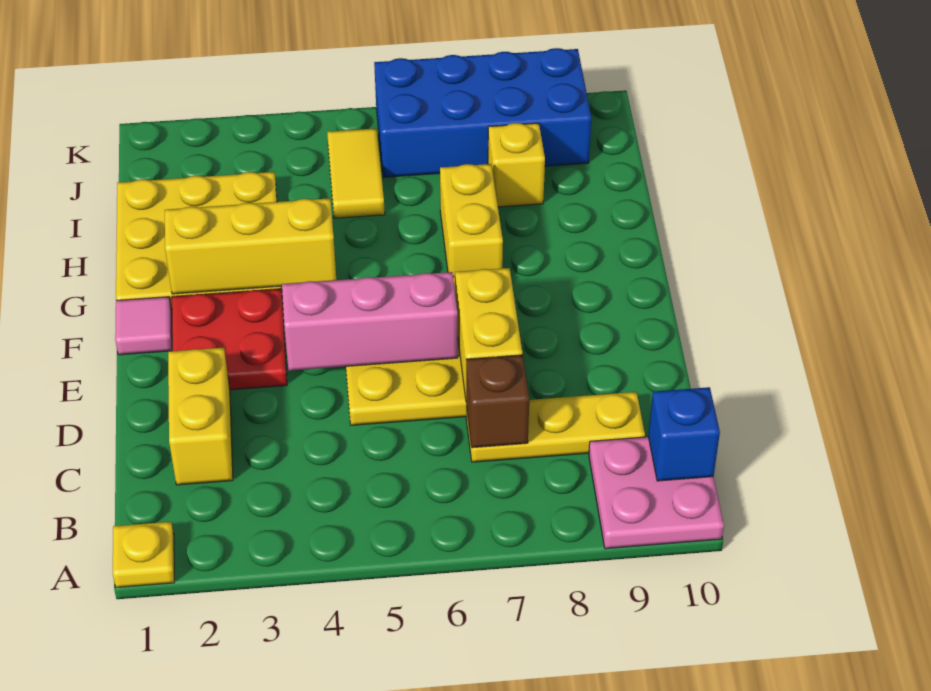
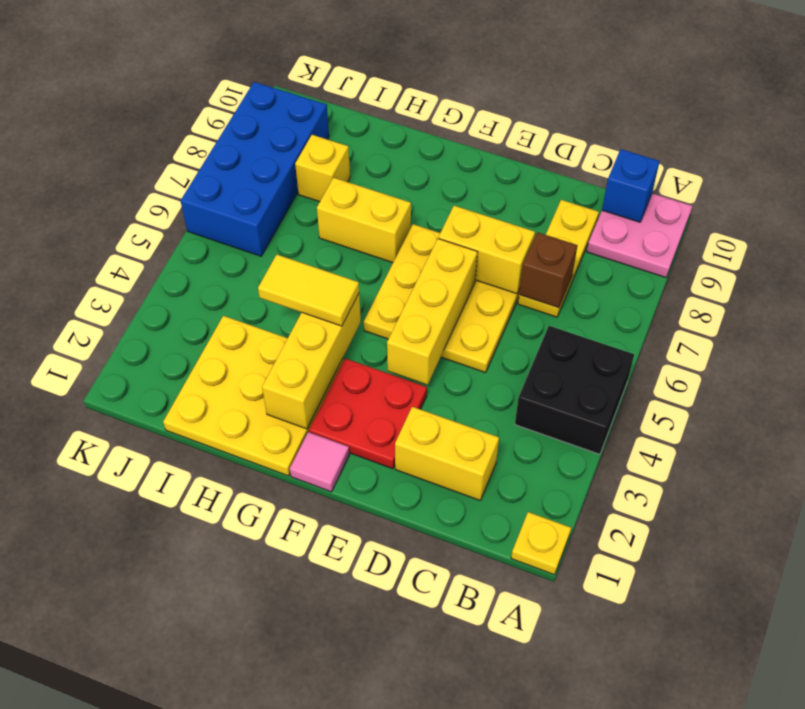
none -> black 2x2 brick [515,326,634,454]
pink 1x3 brick [282,272,458,371] -> yellow 1x3 brick [387,239,478,385]
yellow 1x2 tile [327,128,385,218] -> yellow 1x2 tile moved to [258,255,359,326]

